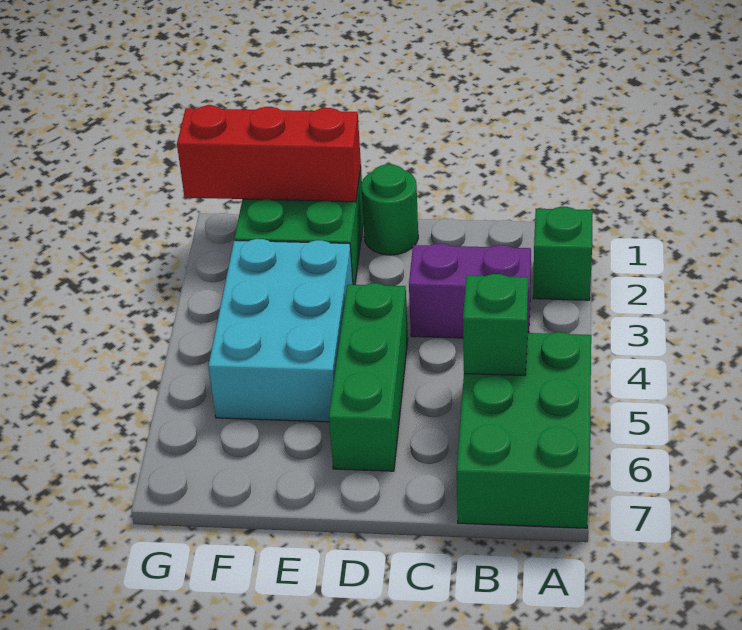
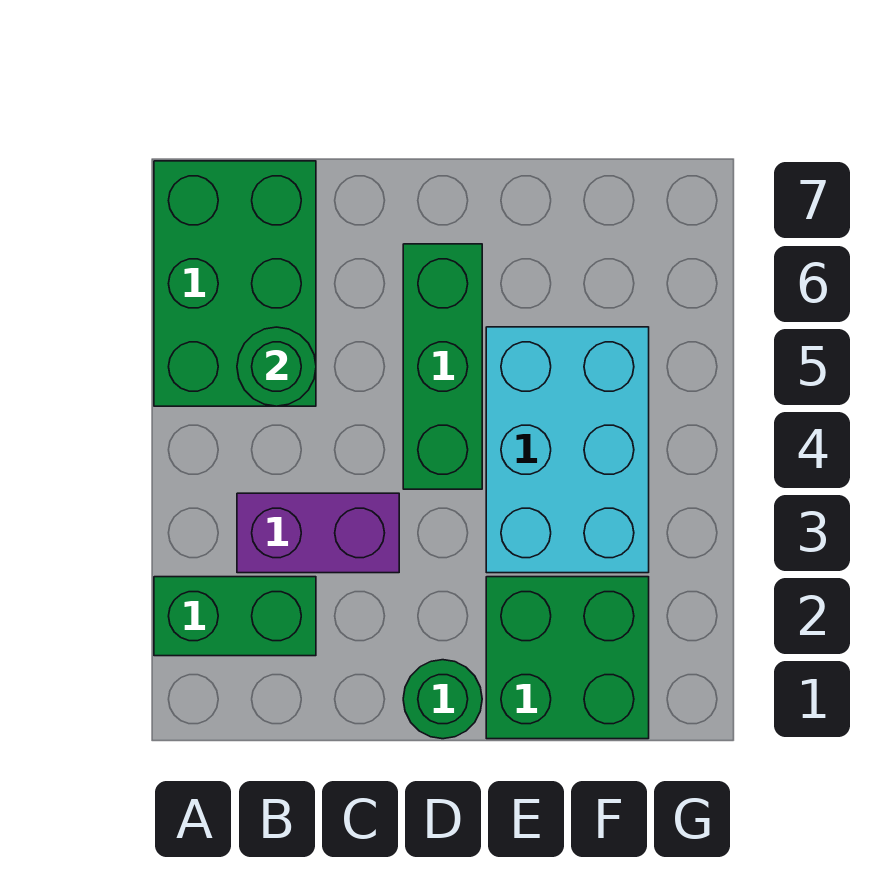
green 1x1 brick [533,207,593,300] -> green 1x2 brick [154,577,316,656]
green 1x1 brick [463,274,528,376] -> green 1x1 round brick [237,327,316,406]
red 1x3 brick [177,106,361,202] -> none

